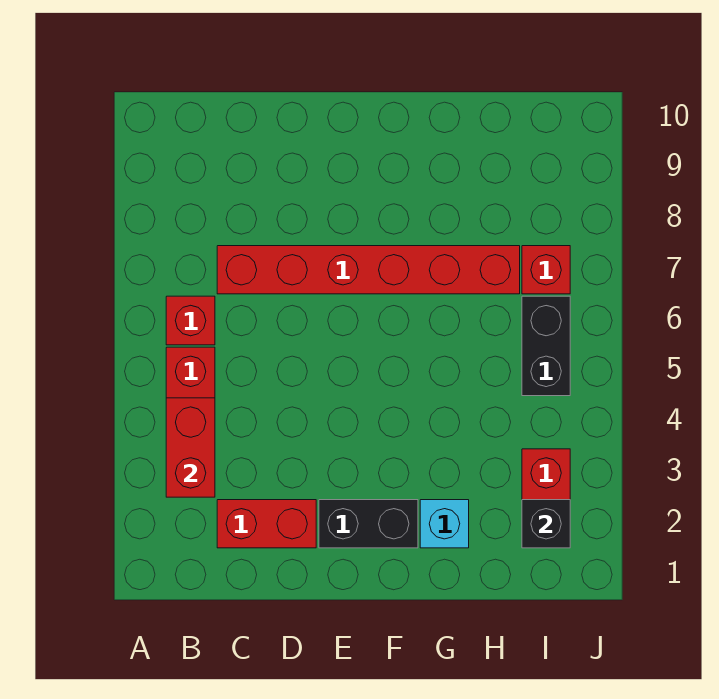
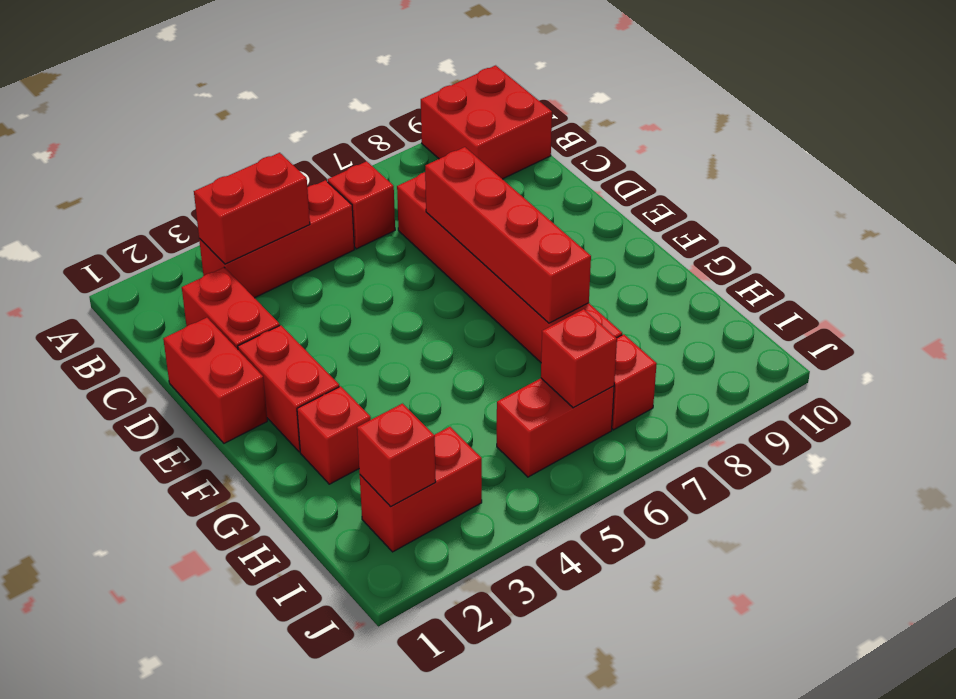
none -> red 2x2 brick [421,65,552,179]
none -> red 1x2 brick [163,318,267,443]
none -> red 1x4 brick [425,147,591,323]
black 1x2 brick [319,500,418,548] -> red 1x2 brick [238,325,339,452]
cyan 1x1 brick [420,500,469,548] -> red 1x1 brick [297,386,371,484]
black 1x1 brick [522,500,570,548] -> red 1x1 brick [357,404,436,507]
black 1x2 brick [522,296,570,396] -> red 1x2 brick [497,378,614,477]
none -> red 1x1 brick [541,309,617,408]

